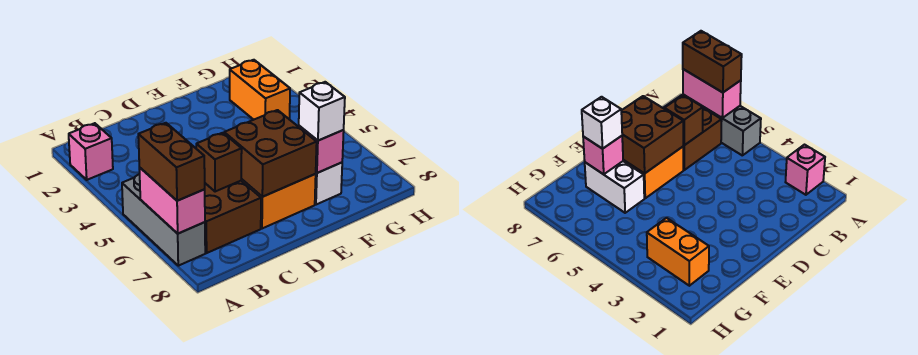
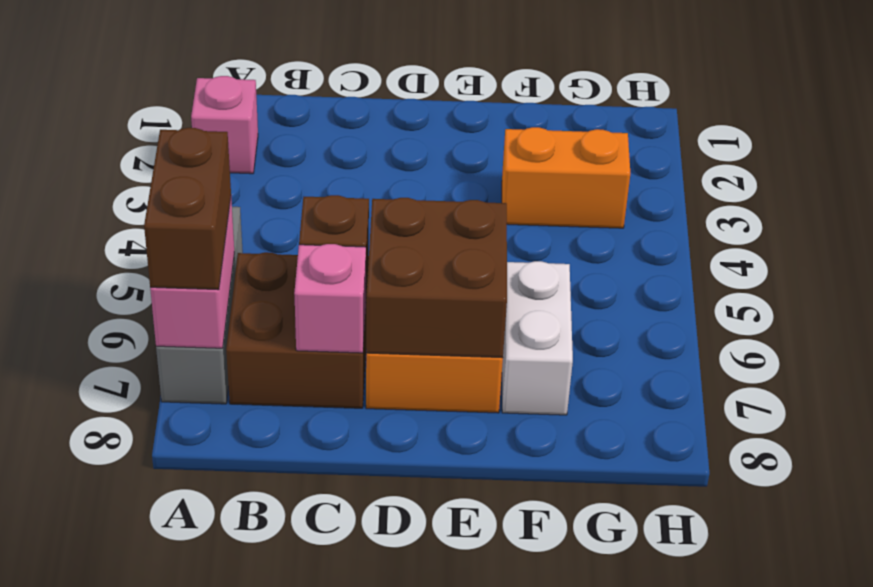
pink 1x1 brick [299,126,344,173] -> pink 1x1 brick moved to [294,244,366,353]
white 1x1 brick [299,82,345,141] -> none
orange 1x2 brick [230,60,290,120] -> orange 1x2 brick turned to [502,127,630,228]

